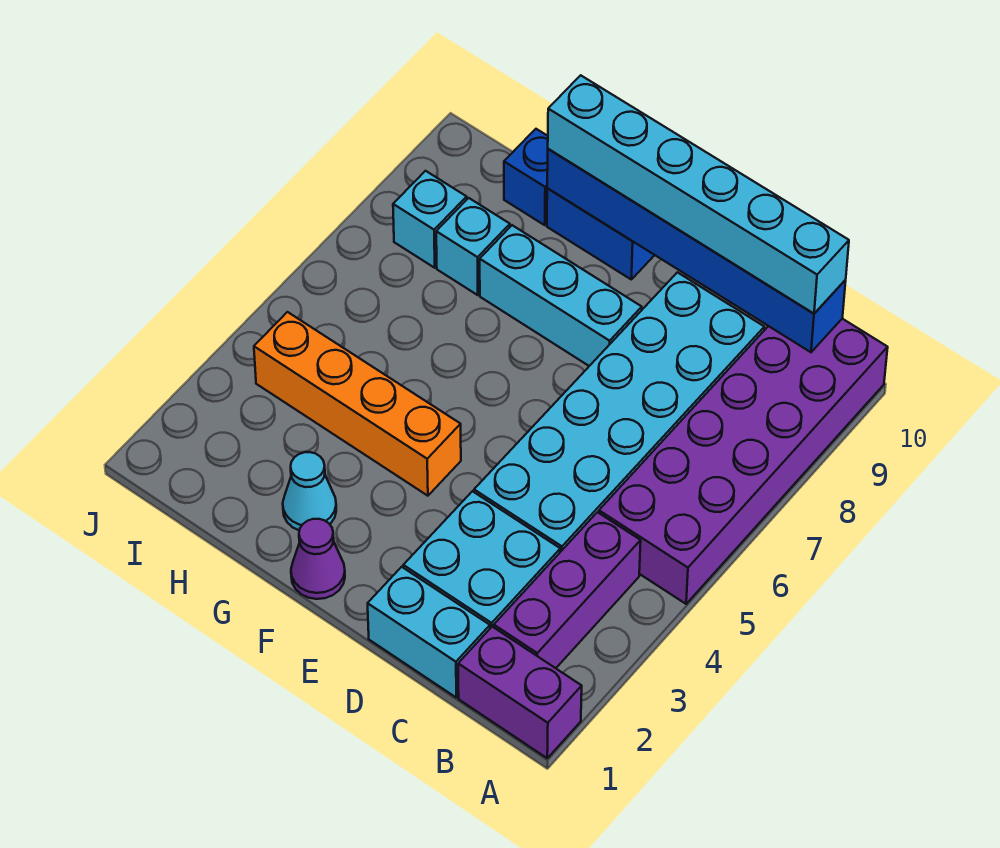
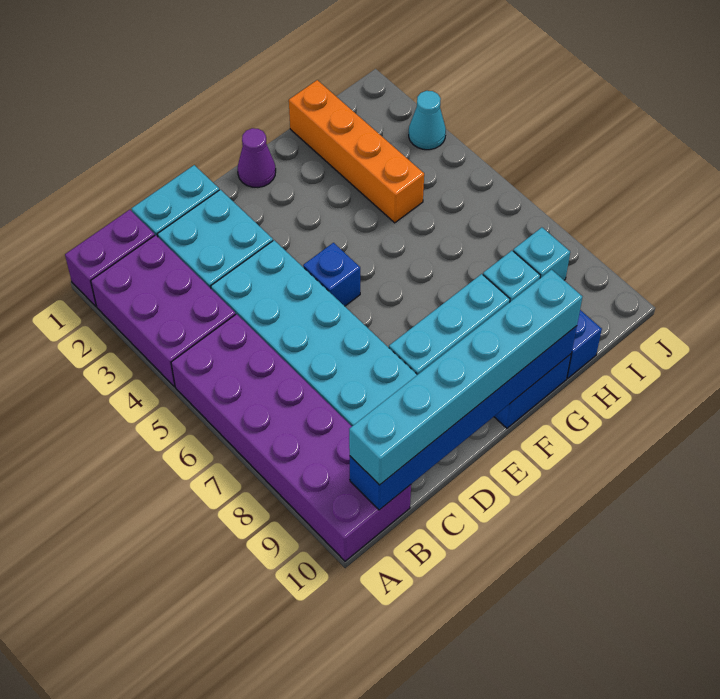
purple 1x3 brick [494,512,641,668] -> purple 2x3 brick [91,235,236,387]
none -> blue 1x1 brick [303,243,360,306]
orange 1x4 brick [254,312,461,496] -> orange 1x4 brick turned to [289,80,424,223]
cyan 1x1 cone [283,452,336,531] -> cyan 1x1 cone moved to [409,91,446,150]

